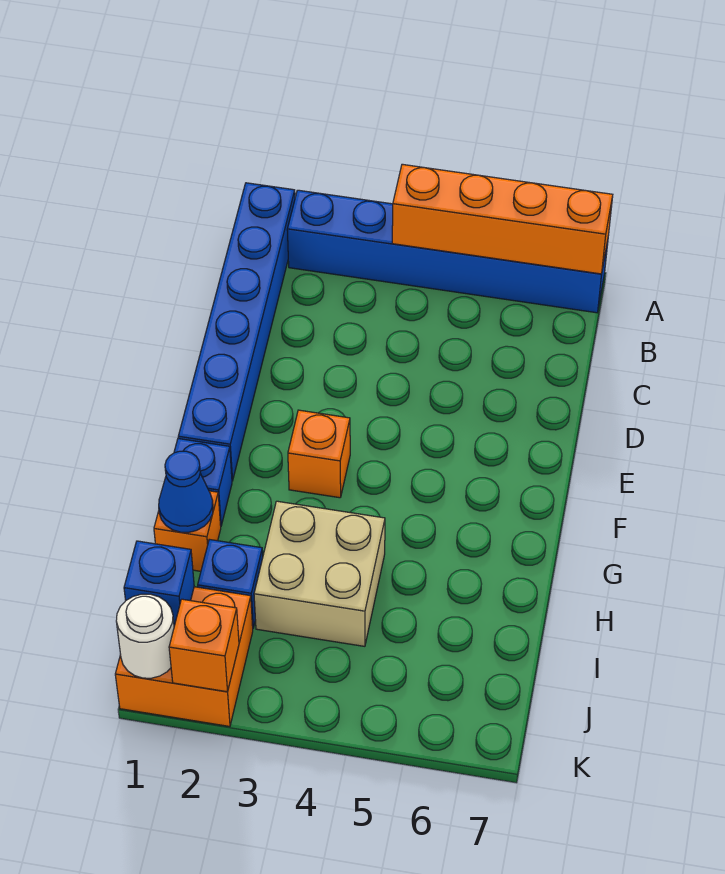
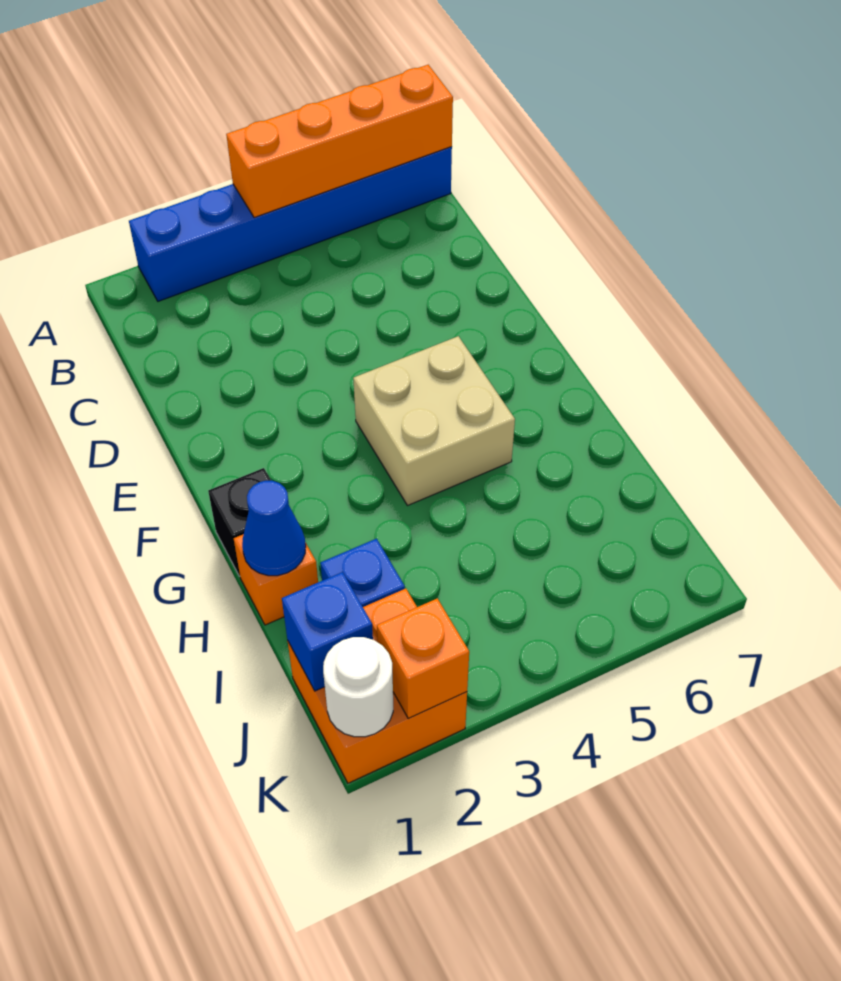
blue 1x6 brick [178,183,295,481] -> none
orange 1x1 brick [288,410,350,498] -> none
blue 1x1 brick [174,439,232,525] -> black 1x1 brick [208,468,271,576]
tan 2x2 brick [254,501,385,646] -> tan 2x2 brick moved to [353,336,515,506]

